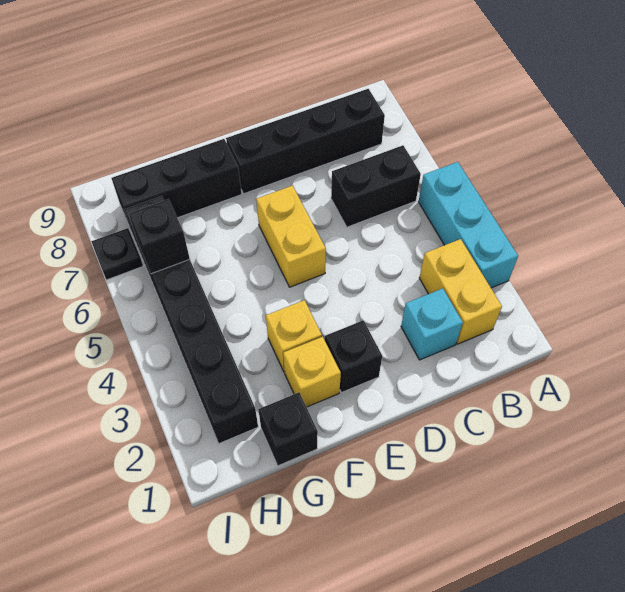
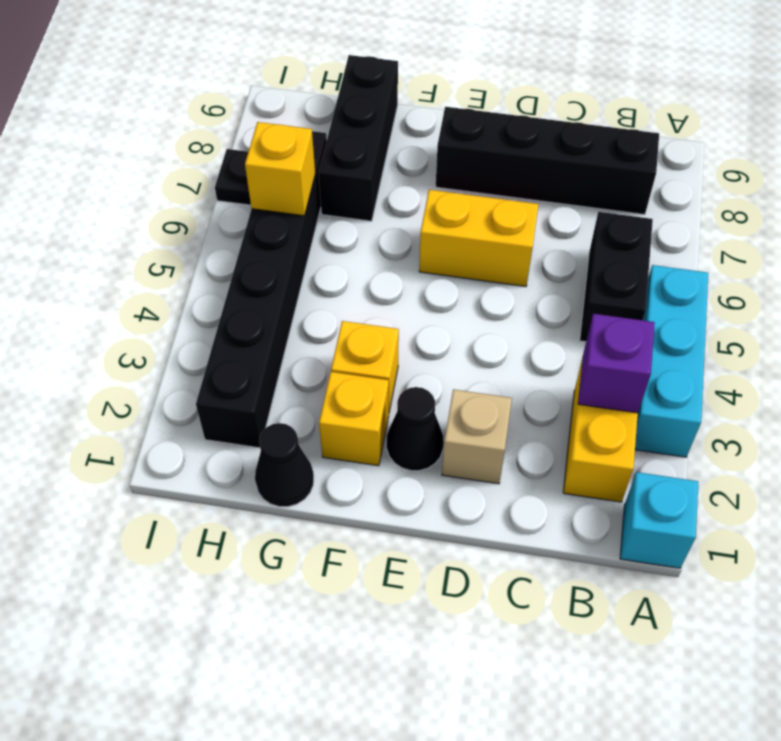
none -> purple 1x1 brick [578,314,655,413]
black 1x2 brick [331,145,421,227] -> black 1x2 brick turned to [580,212,653,342]
cyan 1x1 brick [401,288,463,360] -> cyan 1x1 brick moved to [620,472,698,568]
none -> tan 1x1 brick [442,389,512,484]
black 1x1 brick [325,320,382,393] -> black 1x1 cone [387,387,444,471]
yellow 1x2 brick [256,185,326,287] -> yellow 1x2 brick turned to [419,190,539,287]
black 1x3 brick [111,139,242,227] -> black 1x3 brick turned to [319,55,398,221]
black 1x1 brick [258,393,318,466] -> black 1x1 cone [255,423,314,507]
black 1x1 brick [129,199,190,274] -> yellow 1x1 brick [245,122,315,216]

